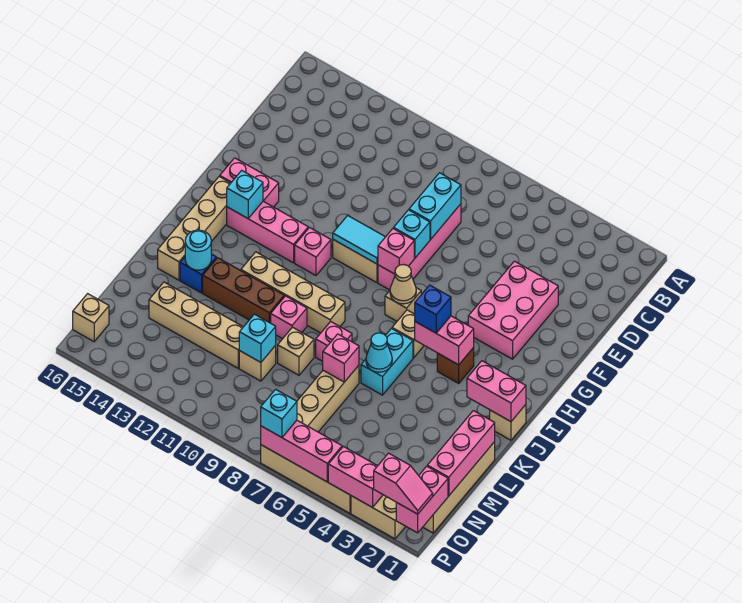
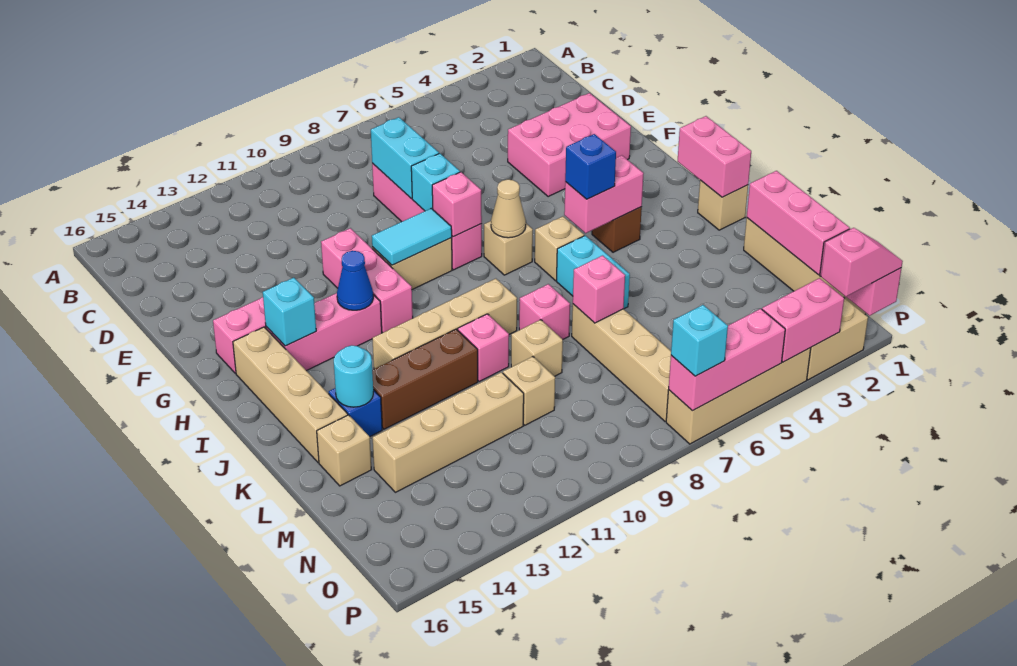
pink 2x3 brick [468,261,558,359] -> pink 2x3 brick turned to [508,93,631,197]
pink 1x1 brick [295,228,331,275] -> pink 1x3 brick [321,228,413,333]
none -> blue 1x1 cone [337,251,373,310]
pink 1x2 brick [467,361,526,422] -> pink 1x2 brick turned to [678,116,751,197]
cyan 1x1 cone [366,333,392,372] -> none
cyan 1x1 brick [239,314,276,362] -> none
tan 1x1 brick [73,294,109,342] -> tan 1x1 brick moved to [317,415,372,486]

